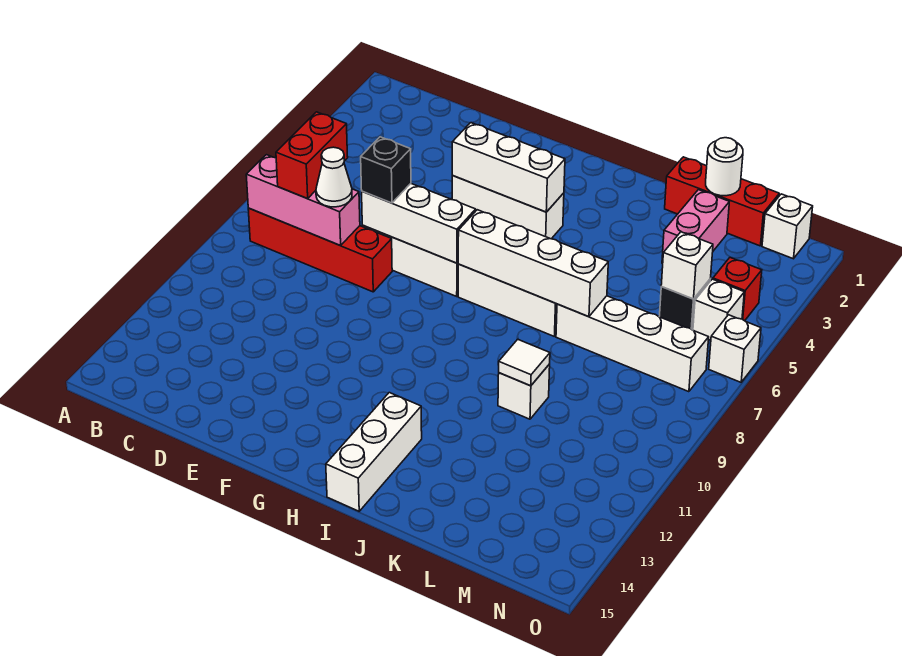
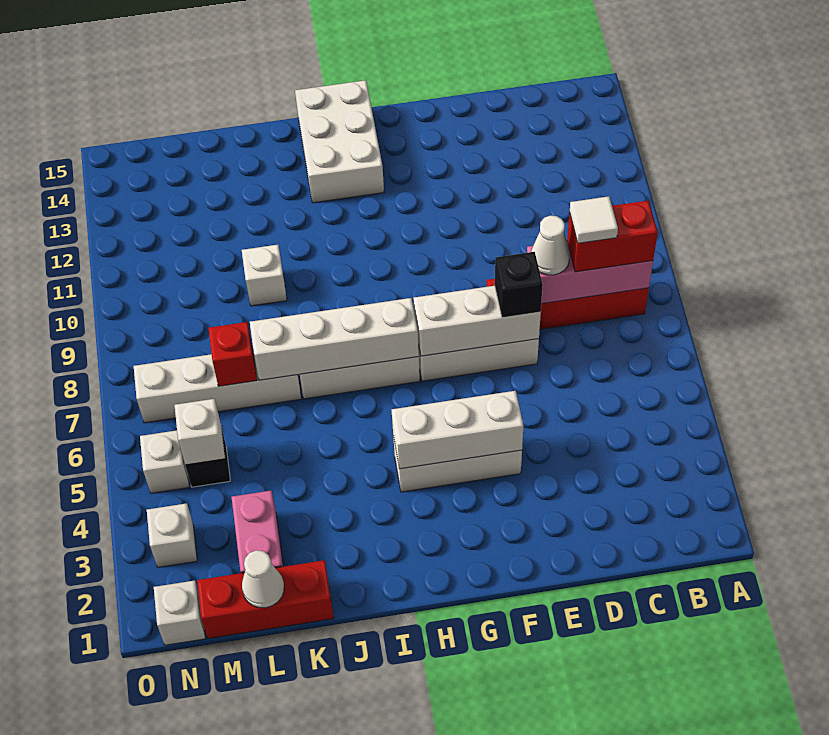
red 1x2 brick [276,112,348,199] -> red 1x2 brick turned to [567,200,658,272]
white 1x3 brick [326,393,422,511] -> white 2x3 brick [295,80,384,203]
white 1x1 tile [499,339,550,386] -> white 1x1 tile moved to [570,196,618,243]
white 1x1 round brick [706,138,743,196] -> white 1x1 cone [242,550,284,608]
red 1x1 brick [713,257,762,321] -> red 1x1 brick moved to [209,322,257,386]
white 1x1 brick [709,315,761,382] -> white 1x1 brick moved to [147,503,197,567]

